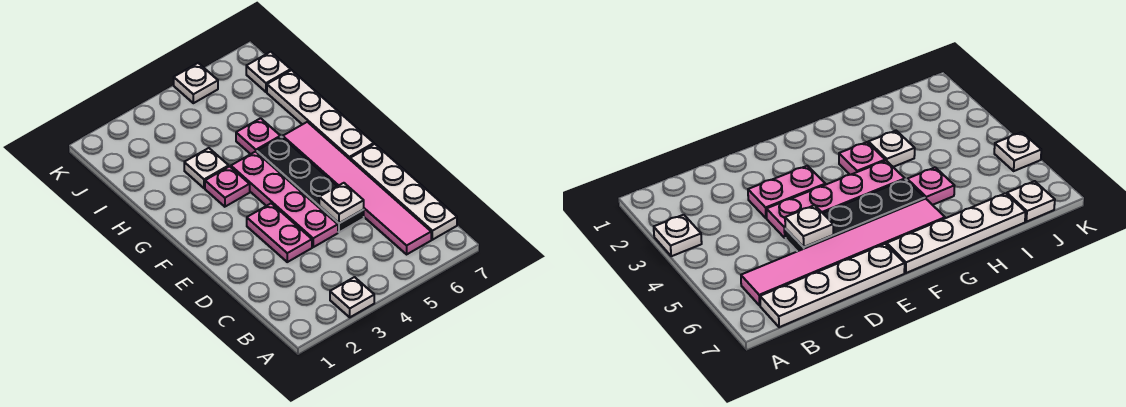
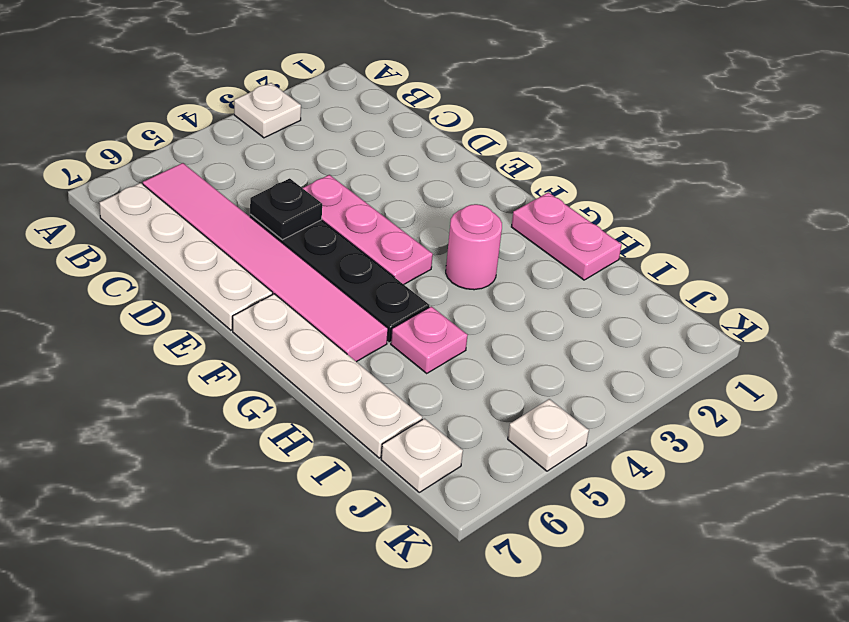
pink 1x2 plate [247,203,312,262] -> pink 1x2 plate moved to [511,192,622,280]
pink 1x4 plate [231,152,338,247] -> pink 1x3 plate [303,175,433,284]
white 1x1 plate [319,183,364,223] -> black 1x1 plate [250,178,322,240]
pink 1x1 plate [205,166,250,207] -> pink 1x1 round brick [446,204,502,290]
white 1x1 plate [184,148,229,188] -> none

